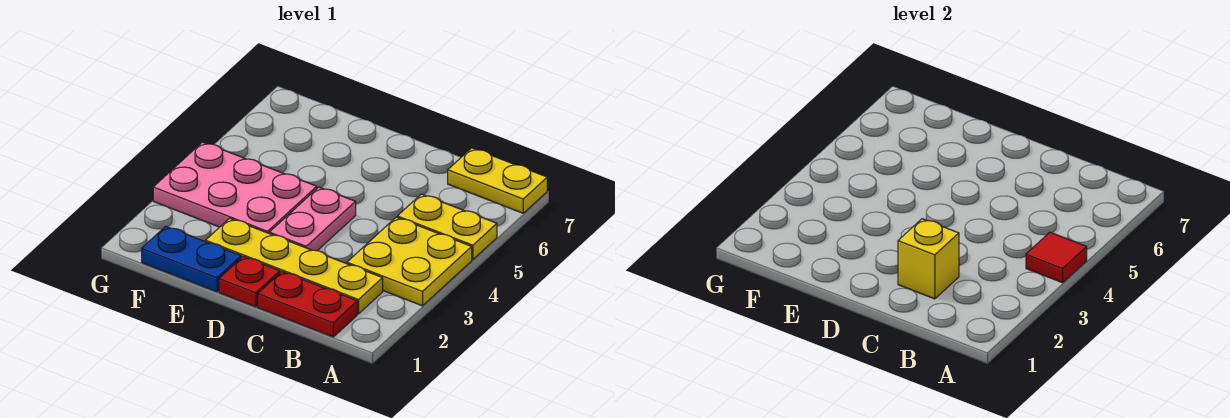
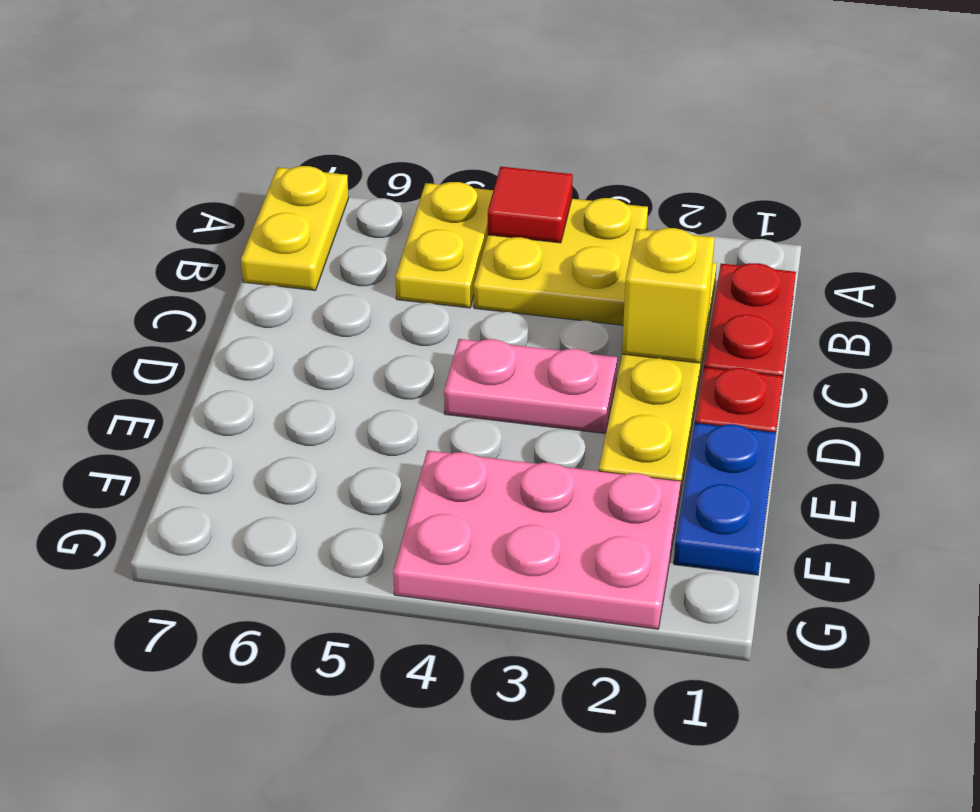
pink 2x3 plate [153,142,317,233] -> pink 2x3 plate turned to [393,450,681,629]

